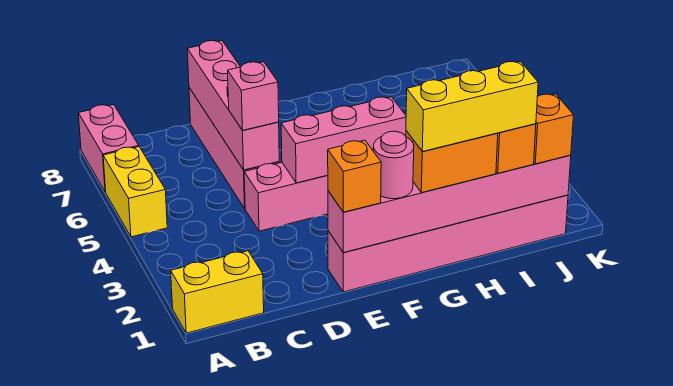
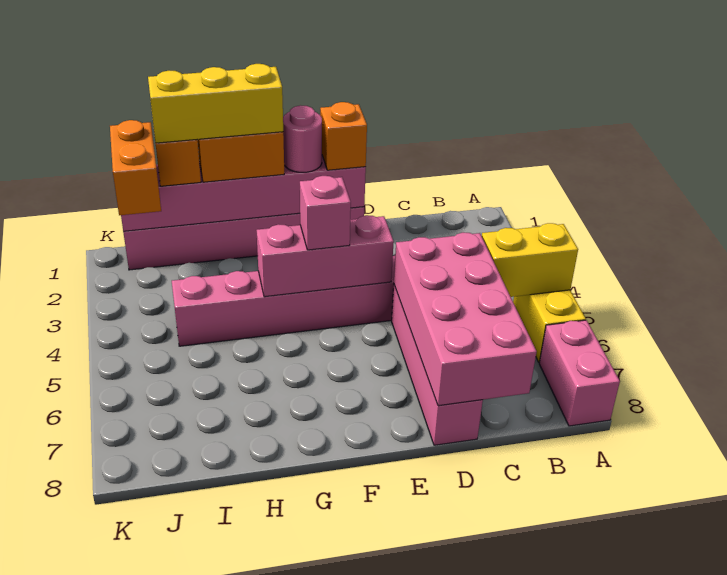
yellow 1x2 brick [171,251,264,333] -> yellow 1x2 brick moved to [482,223,578,297]
pink 1x4 brick [187,41,279,170] -> pink 2x4 brick [394,232,537,406]
pink 1x1 brick [228,62,279,130] -> pink 1x1 brick moved to [300,176,351,250]
orange 1x1 brick [534,94,574,164] -> orange 1x2 brick [110,120,161,215]

